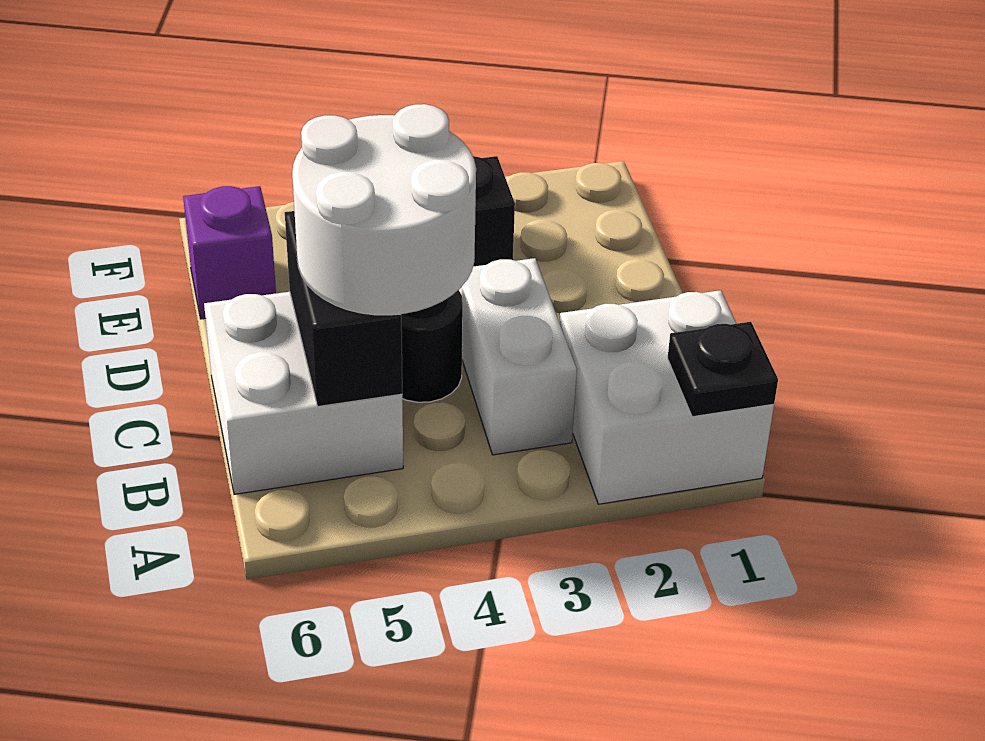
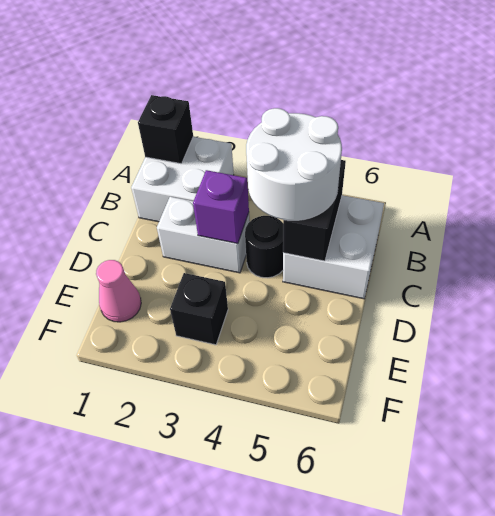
black 1x1 plate [668,322,778,417] -> black 1x1 brick [138,95,193,164]
white 1x2 brick [459,258,577,455] -> white 1x2 brick turned to [157,197,250,273]
none -> pink 1x1 cone [96,260,141,322]
purple 1x1 brick [183,186,276,319] -> purple 1x1 brick moved to [193,170,249,244]

